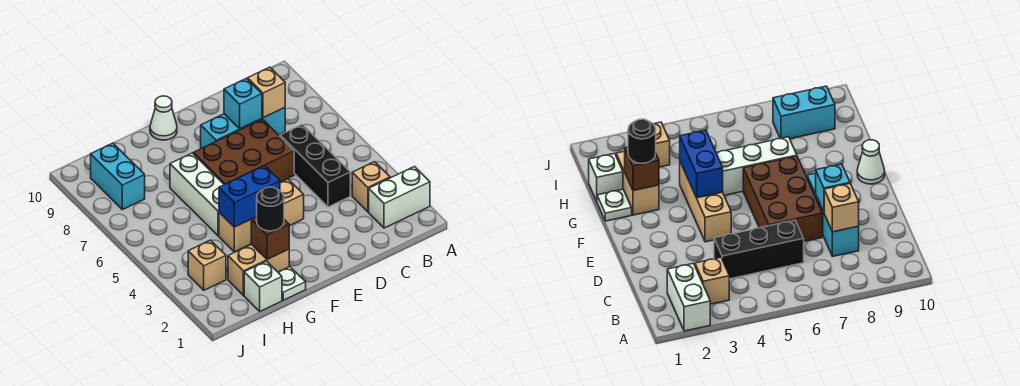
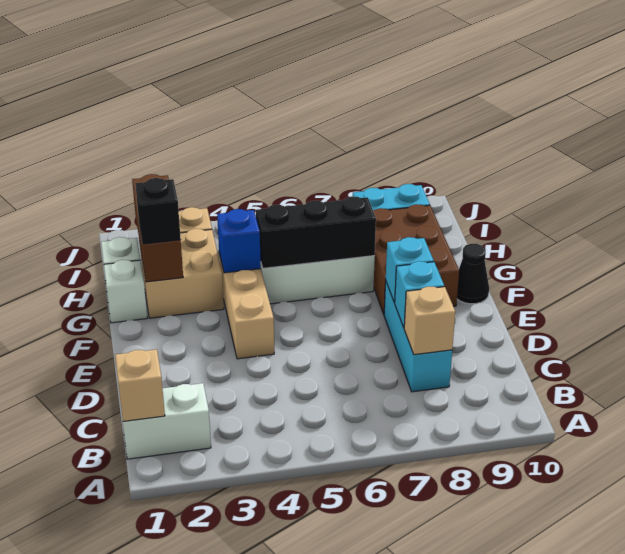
white 1x2 brick [369,167,430,228] -> white 1x2 brick turned to [122,383,211,459]
tan 1x1 brick [352,162,390,212] -> tan 1x1 brick moved to [115,349,165,421]
black 1x3 brick [280,124,350,207] -> black 1x3 brick moved to [256,196,376,268]
brown 2x3 brick [193,119,294,185] -> brown 2x3 brick moved to [373,204,459,314]
none -> cyan 1x1 brick [386,237,434,302]
blue 1x2 brick [219,165,280,227] -> blue 1x1 brick [217,209,261,273]
white 1x1 cone [150,96,177,140] -> black 1x1 cone [457,244,489,304]
white 1x1 plate [278,267,306,300] -> white 1x1 brick [104,260,147,323]
tan 1x2 brick [228,244,289,295] -> tan 2x2 brick [139,229,224,318]
brown 1x1 brick [251,217,289,259] -> brown 1x3 brick [132,174,183,282]
black 1x1 round brick [257,187,284,231] -> black 1x1 brick [135,178,181,244]

